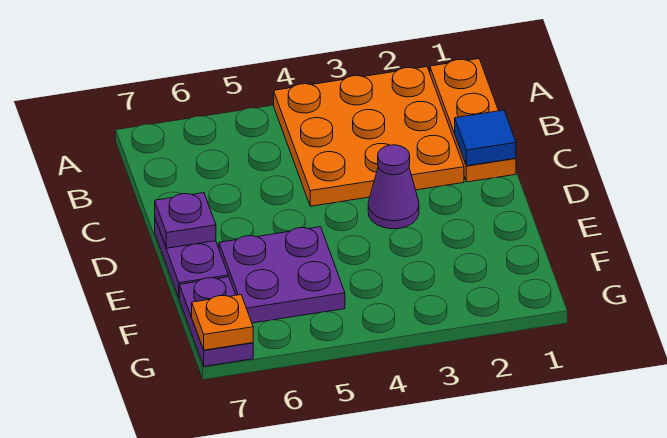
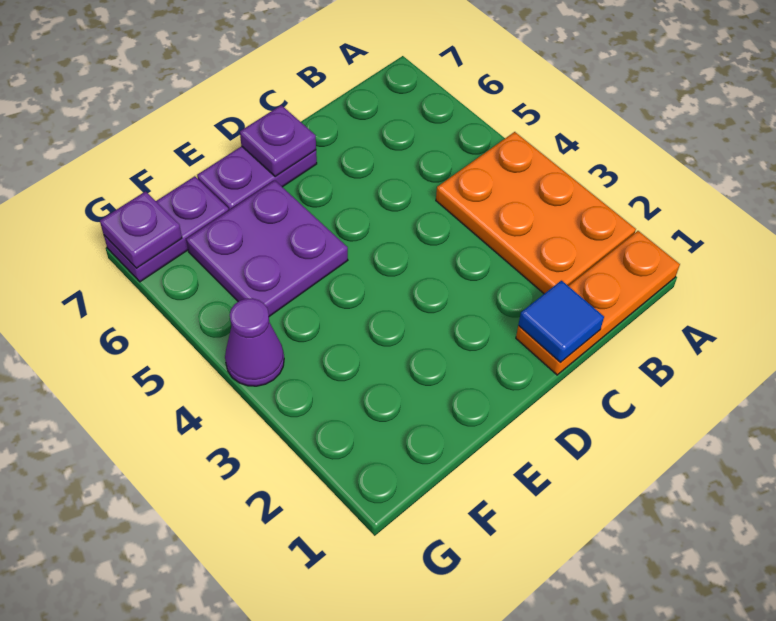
orange 3x3 plate [274,67,464,206] -> orange 2x3 plate [436,132,636,294]
purple 1x1 cone [368,145,419,229] -> purple 1x1 cone moved to [225,298,284,386]
orange 1x1 plate [192,295,253,350] -> purple 1x1 plate [100,191,182,268]

